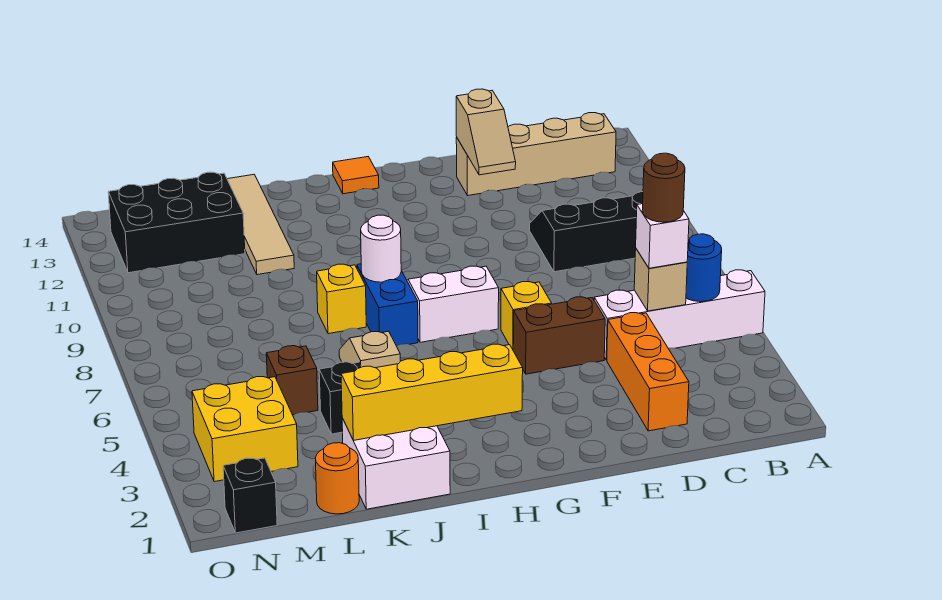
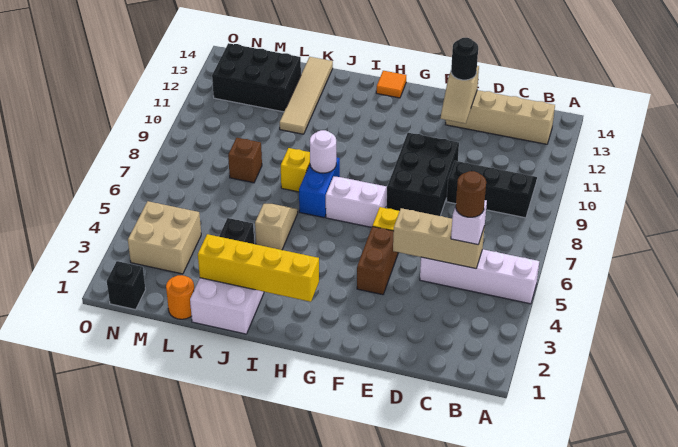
blue 1x1 round brick [686,234,722,302] -> none
tan 1x1 brick [634,249,687,311] -> tan 1x3 brick [393,208,485,269]
orange 1x3 brick [607,313,689,431] -> none
brown 1x2 brick [513,297,605,374] -> brown 1x2 brick turned to [357,227,398,295]
none -> black 2x3 brick [387,133,459,216]
none -> black 1x1 round brick [451,38,478,80]
brown 1x1 brick [266,346,318,415] -> brown 1x1 brick moved to [228,138,262,183]
yellow 2x2 brick [192,377,298,482] -> tan 2x2 brick [128,201,201,274]

